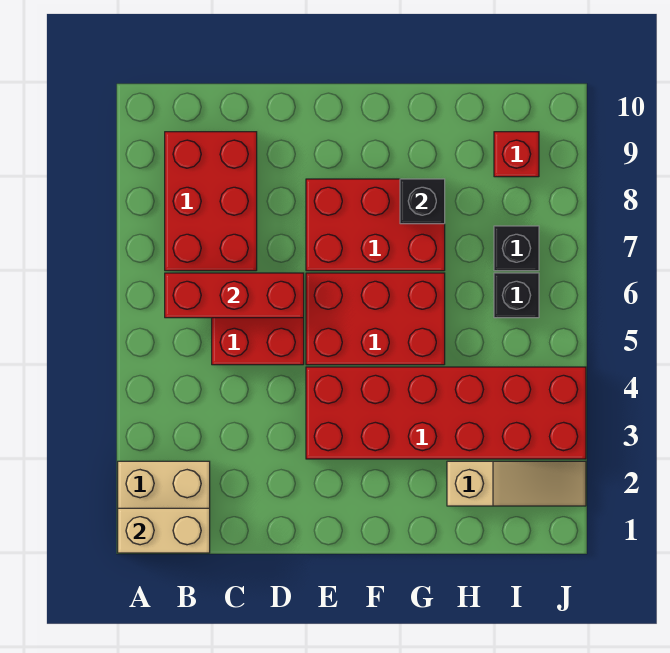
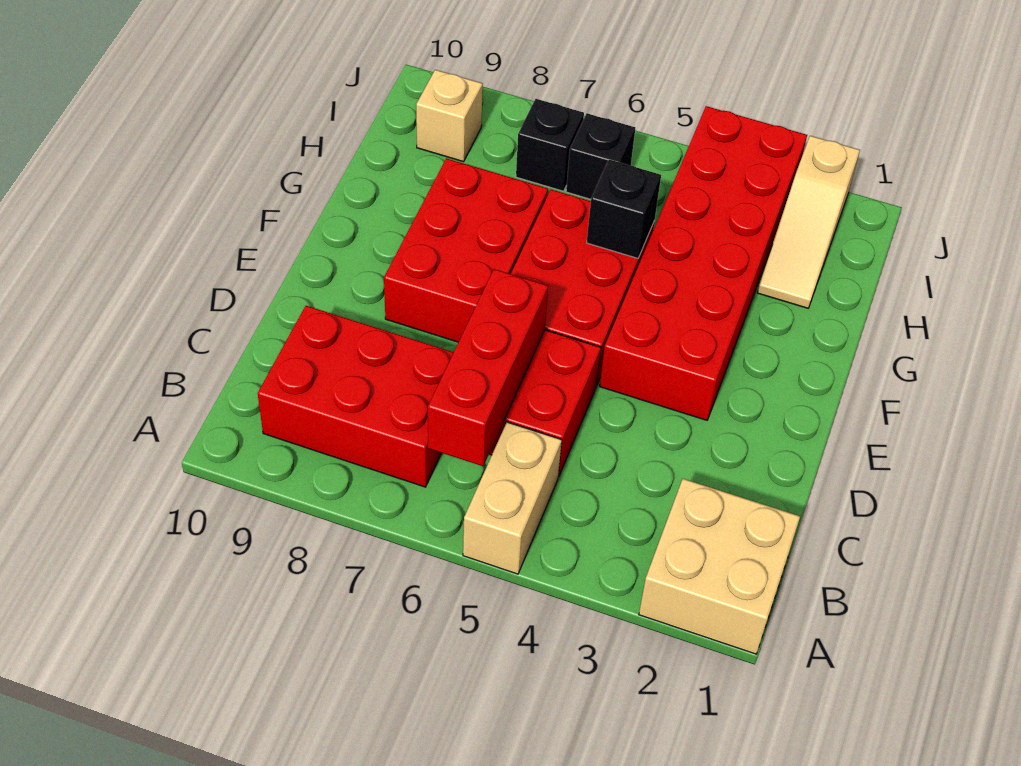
tan 1x2 brick [118,508,210,553] -> tan 1x2 brick moved to [463,422,562,574]
black 1x1 brick [400,179,445,224] -> black 1x1 brick moved to [587,160,661,258]
tan 1x3 slope [447,461,586,506] -> tan 1x3 slope turned to [758,136,860,308]
red 1x1 brick [494,132,539,177] -> tan 1x1 brick [416,70,483,162]

